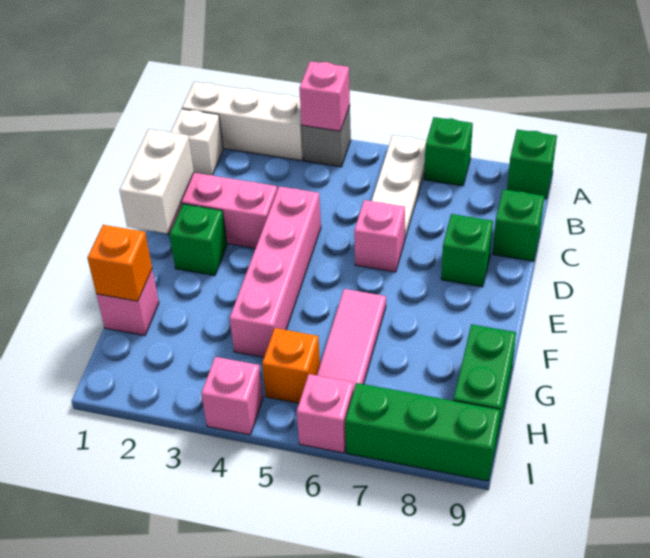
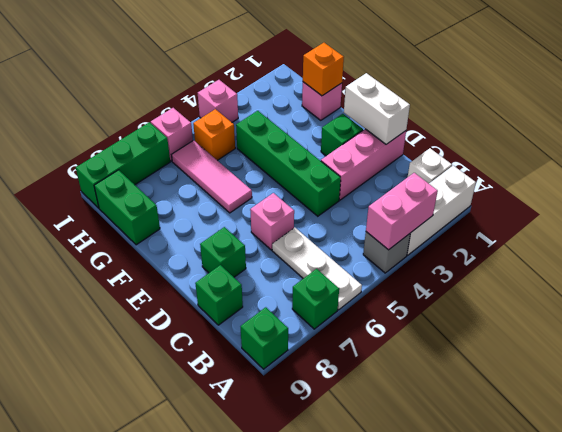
pink 1x1 brick [299,61,350,131] -> pink 1x2 brick [366,173,438,250]
pink 1x4 brick [230,186,321,357] -> green 1x4 brick [236,111,341,216]

